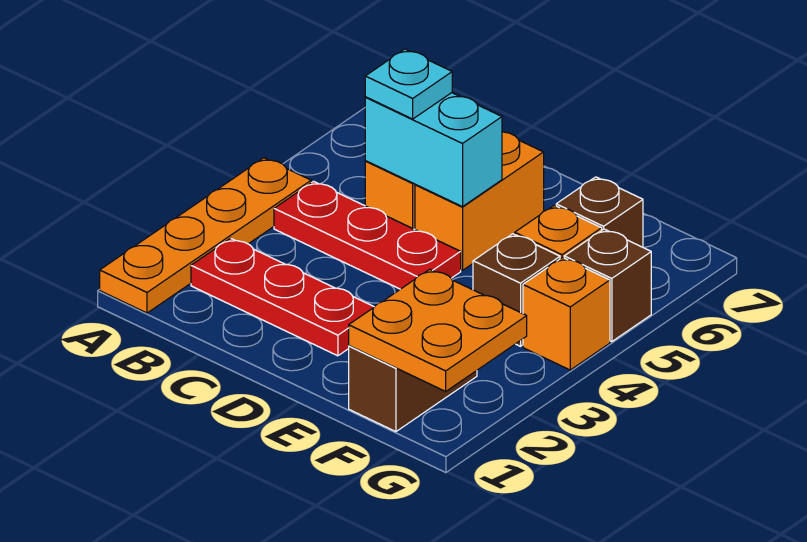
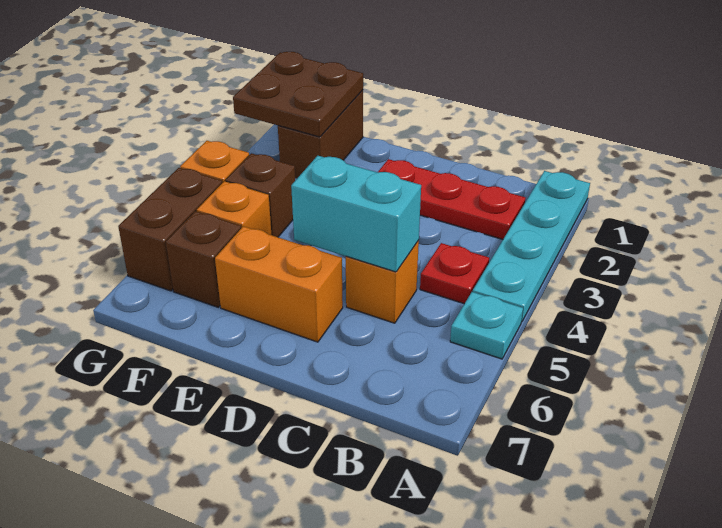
orange 1x4 plate [100,158,311,313] -> cyan 1x4 plate [473,171,590,322]
red 1x3 plate [274,181,461,289] -> red 1x1 plate [420,243,489,304]
cyan 1x1 plate [365,49,452,119] -> cyan 1x1 plate moved to [450,292,523,359]
orange 1x2 brick [415,132,544,270] -> orange 1x2 brick turned to [215,226,343,342]
orange 2x2 plate [349,269,527,391] -> brown 2x2 plate [233,52,363,137]
brown 1x1 brick [564,229,651,342] -> brown 1x2 brick [118,168,222,291]

